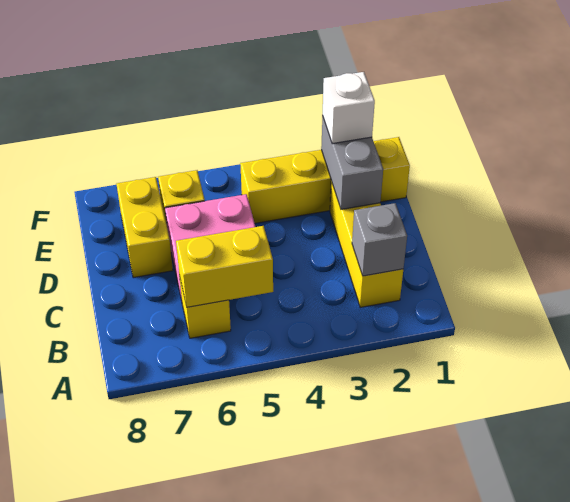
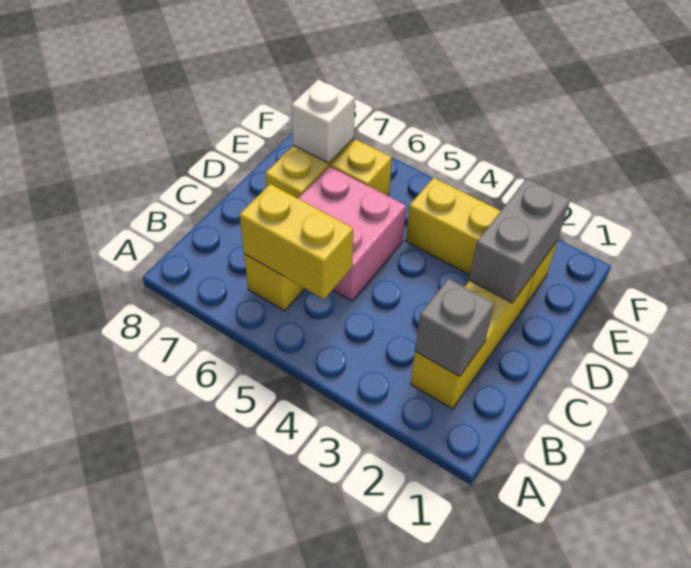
yellow 1x4 brick [240,137,410,223] -> yellow 1x3 brick [406,178,558,304]
white 1x1 brick [323,72,375,144] -> white 1x1 brick moved to [291,80,355,163]

